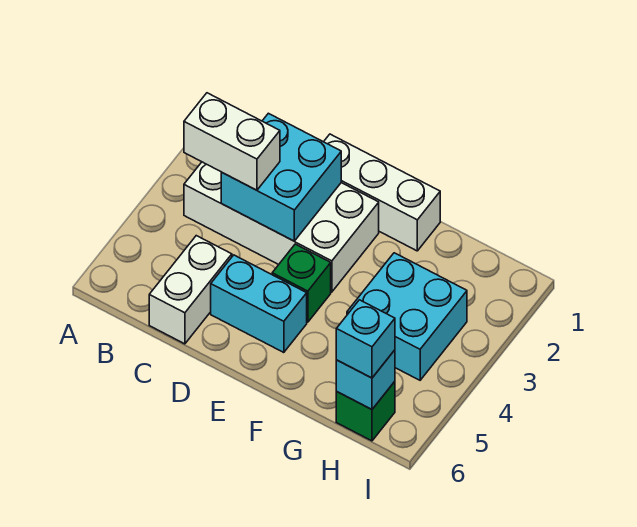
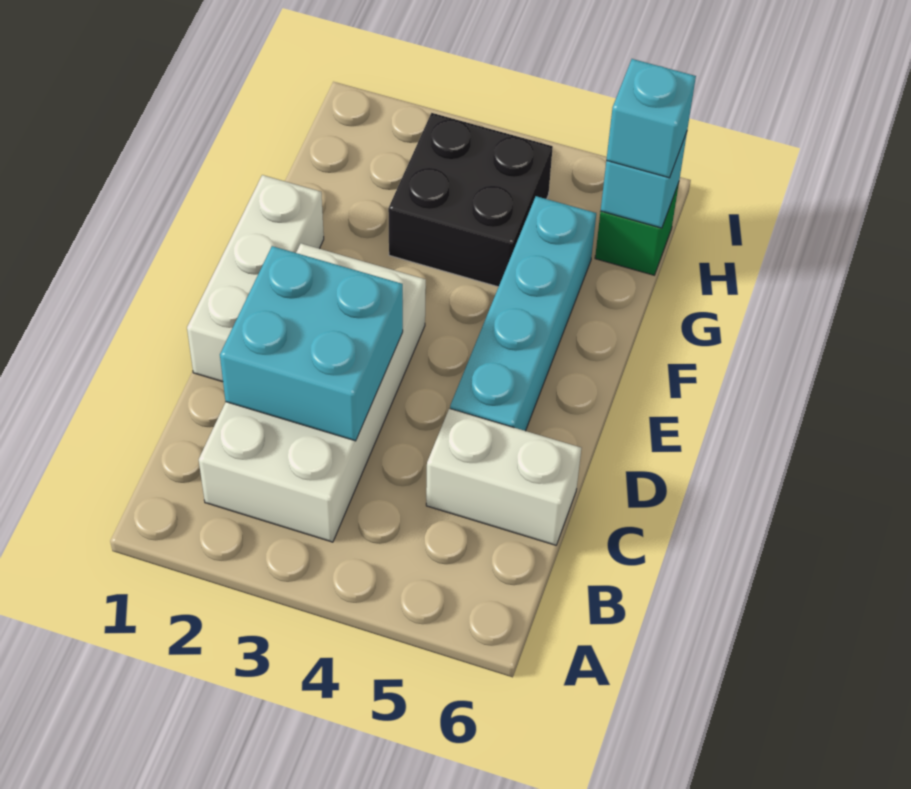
white 1x2 brick [184,93,280,190] -> none
cyan 1x2 brick [211,255,307,353] -> cyan 1x4 brick [450,196,596,431]
green 1x1 brick [272,244,331,322] -> none
cyan 2x2 brick [347,253,467,380] -> black 2x2 brick [388,113,553,287]

